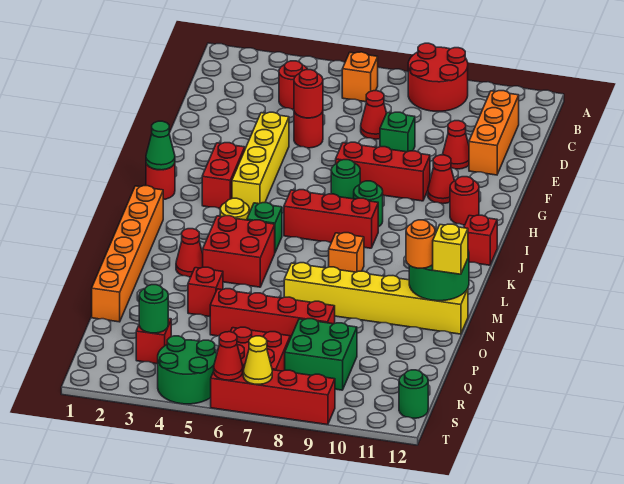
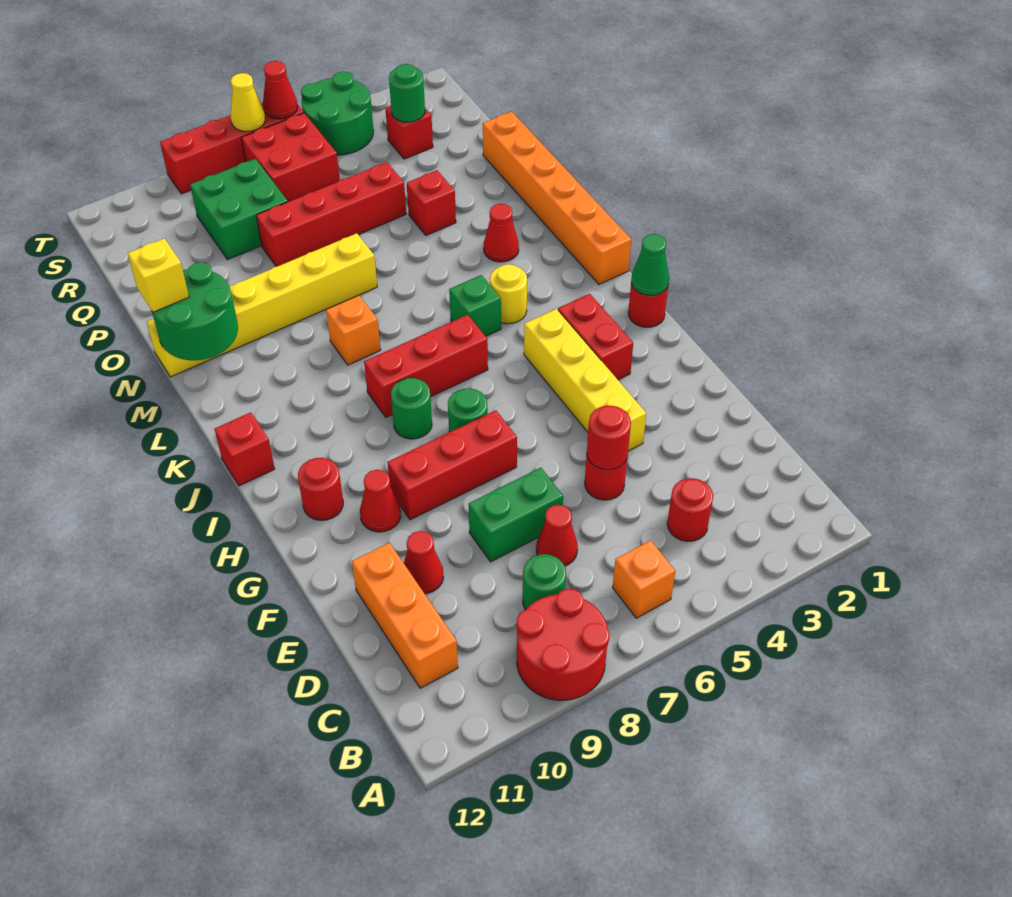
green 1x1 brick [380,112,415,152] -> green 1x2 brick [469,468,563,562]
red 2x2 brick [203,216,275,287] -> none
orange 1x1 round brick [406,220,435,268] -> none
green 1x1 round brick [399,370,428,418] -> green 1x1 round brick moved to [523,554,566,610]

